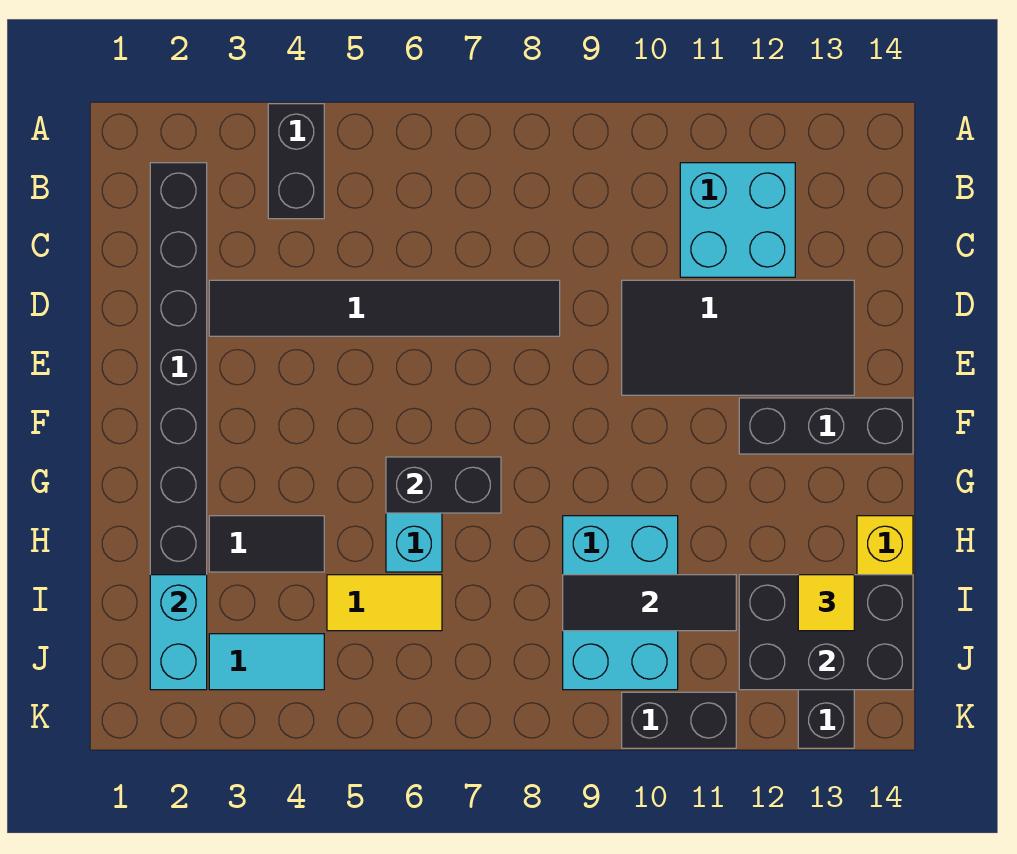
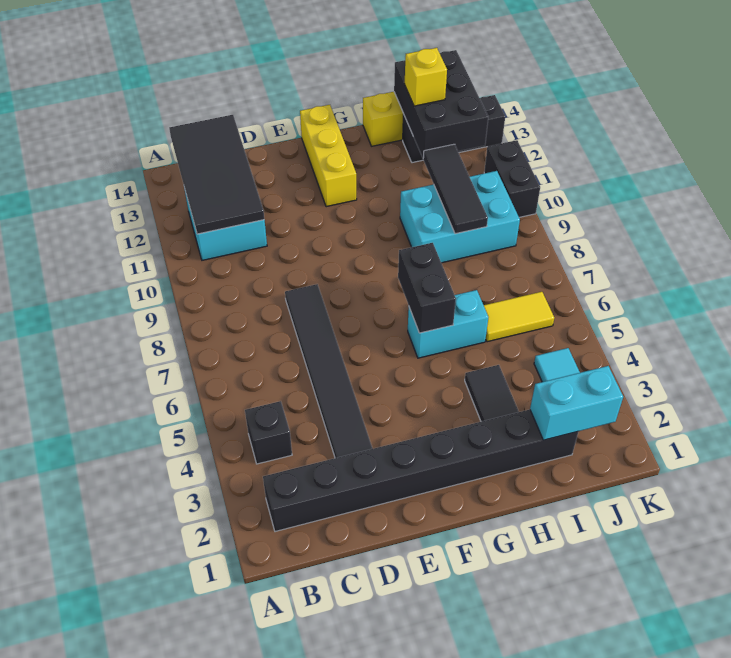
black 1x2 brick [268,104,324,219] -> black 1x1 brick [245,401,292,464]
black 2x4 tile [622,280,854,395] -> black 2x4 tile moved to [169,115,264,234]
black 1x3 brick [739,398,913,454] -> yellow 1x3 brick [300,105,357,207]
yellow 1x2 tile [327,575,442,631] -> yellow 1x2 tile turned to [484,292,554,342]
yellow 1x1 tile [798,575,854,631] -> yellow 1x1 brick [405,48,447,106]

